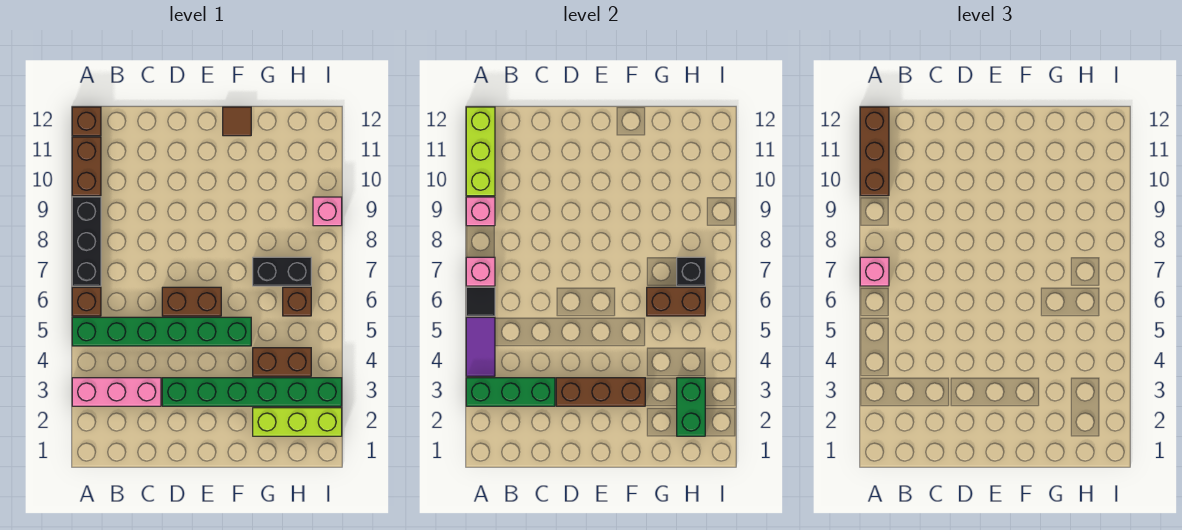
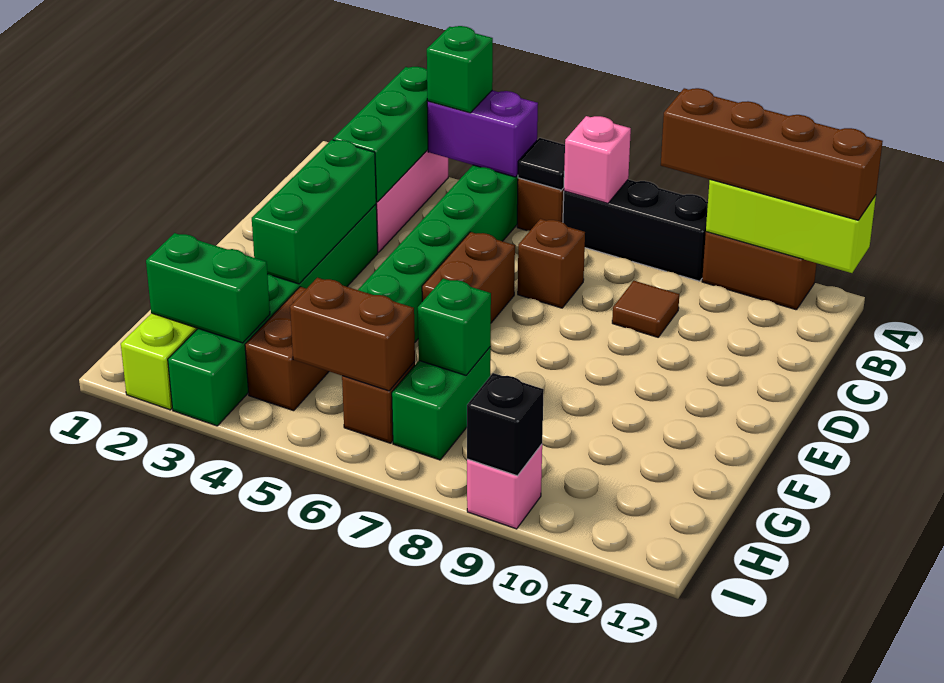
purple 1x2 tile [466,317,495,376] -> purple 1x2 brick [427,90,538,177]
none -> green 1x1 brick [427,26,493,113]
pink 1x1 brick [860,257,889,286] -> none
pink 1x1 brick [466,197,495,226] -> none
brown 1x3 brick [860,107,889,196] -> brown 1x4 brick [661,88,883,220]
brown 1x1 brick [72,107,101,136] -> brown 1x1 brick moved to [518,219,585,308]
brown 1x3 brick [556,378,645,406] -> green 1x3 brick [252,140,376,284]
brown 1x1 tile [223,107,251,136] -> brown 1x1 tile moved to [612,281,679,337]
brown 1x2 brick [647,287,705,316] -> brown 1x2 brick turned to [290,278,415,391]
black 1x2 brick [253,257,311,286] -> green 1x2 brick [392,347,491,460]
none -> green 1x1 brick [418,278,491,375]
black 1x1 brick [677,257,705,286] -> black 1x1 brick moved to [467,373,544,476]

